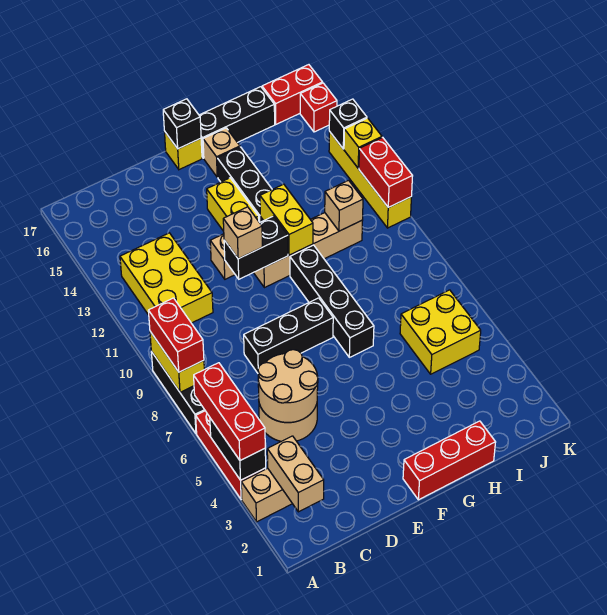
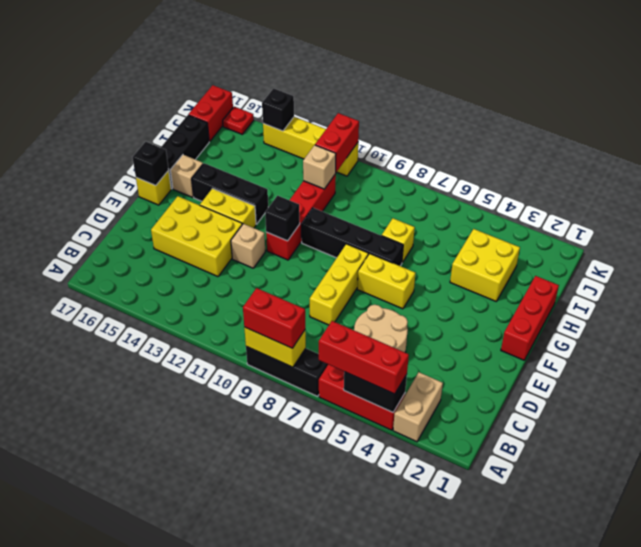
tan 1x2 brick [267,436,324,512] -> none
yellow 2x3 brick [120,233,213,323] -> yellow 2x3 brick moved to [151,196,242,277]
tan 2x2 round brick [258,350,318,422] -> none
black 1x3 brick [244,298,333,373] -> yellow 1x3 brick [310,244,368,325]
black 1x2 brick [224,216,288,279] -> black 1x1 brick [265,196,300,241]
tan 1x1 brick [223,207,262,259] -> none
tan 1x4 brick [254,213,363,288] -> red 1x4 brick [266,174,336,260]
yellow 1x2 brick [260,184,313,255] -> yellow 1x2 brick moved to [357,254,415,309]
yellow 2x2 brick [400,290,481,374] -> yellow 2x2 brick moved to [450,229,520,301]
red 1x2 brick [359,137,412,207] -> red 1x2 brick turned to [315,113,359,172]
yellow 1x1 brick [344,118,382,168] -> yellow 1x1 brick moved to [382,218,415,262]
red 1x1 brick [300,83,337,132] -> red 1x1 plate [223,107,254,134]

